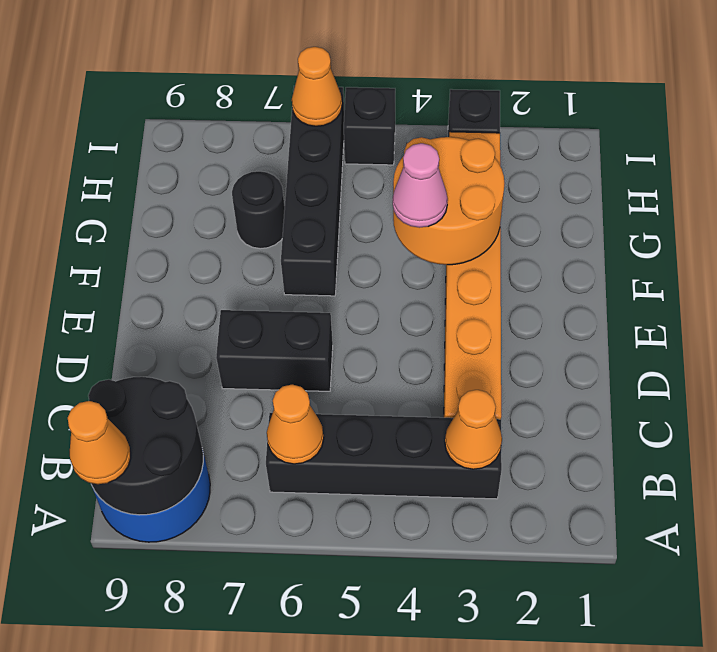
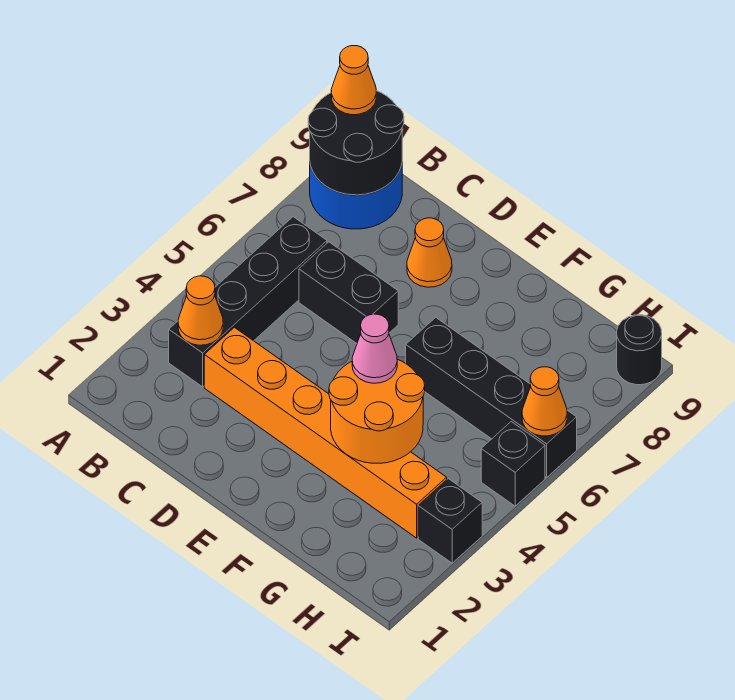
orange 1x1 cone [267,385,324,464] -> orange 1x1 cone moved to [407,218,452,287]
black 1x2 brick [216,310,333,391] -> black 1x2 brick turned to [299,242,398,343]
black 1x1 round brick [232,171,285,249] -> black 1x1 round brick moved to [617,315,662,385]

